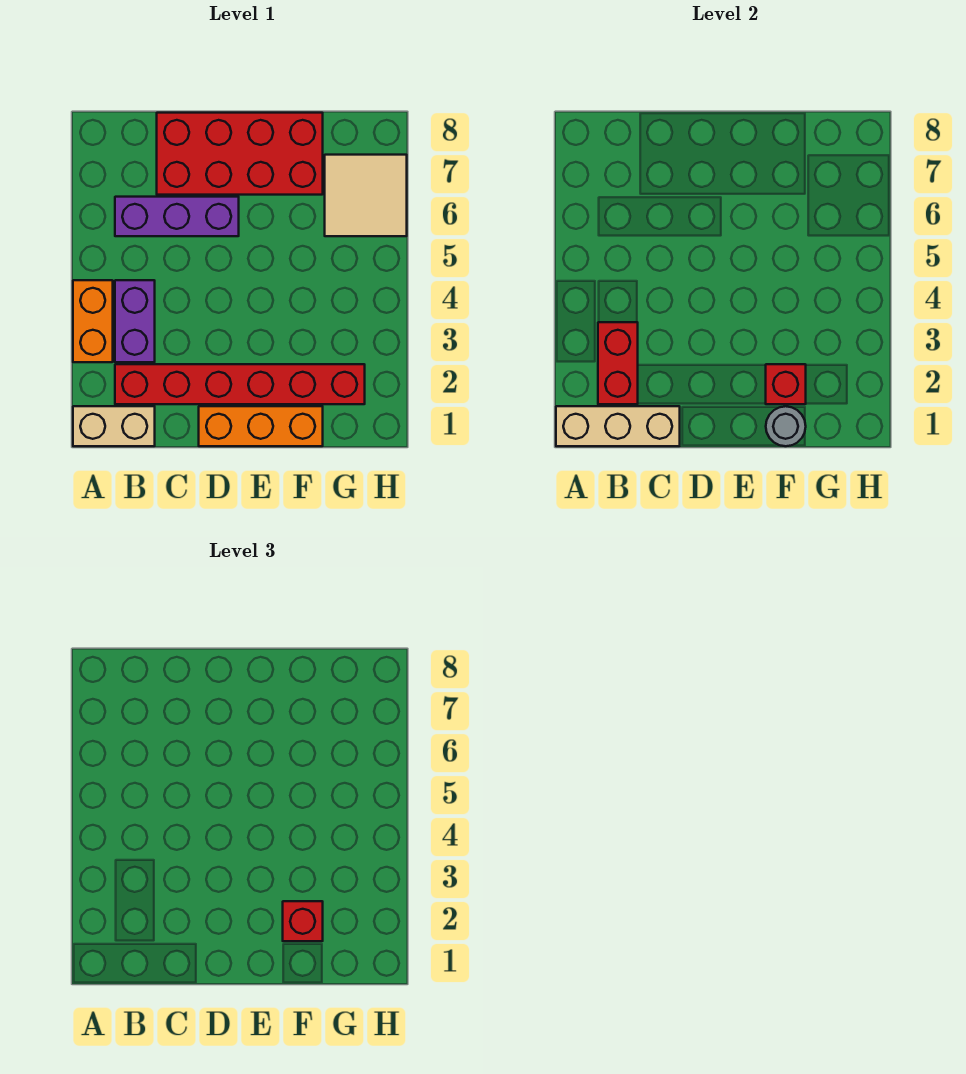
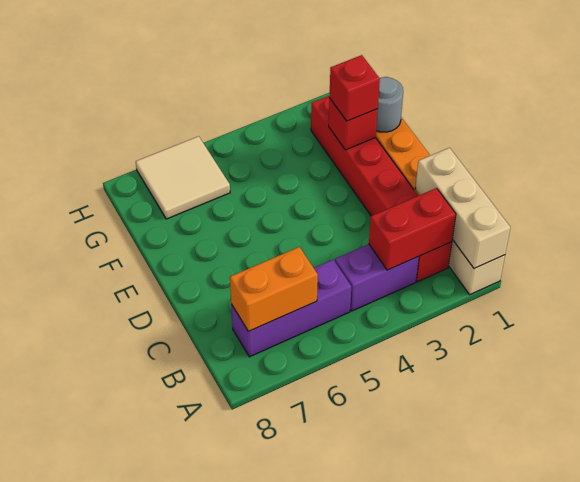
orange 1x2 brick [73,280,113,362] -> orange 1x2 brick moved to [230,247,318,331]
purple 1x3 brick [115,197,239,236] -> purple 1x3 brick turned to [231,260,351,357]
red 2x4 brick [157,113,323,195] -> none

